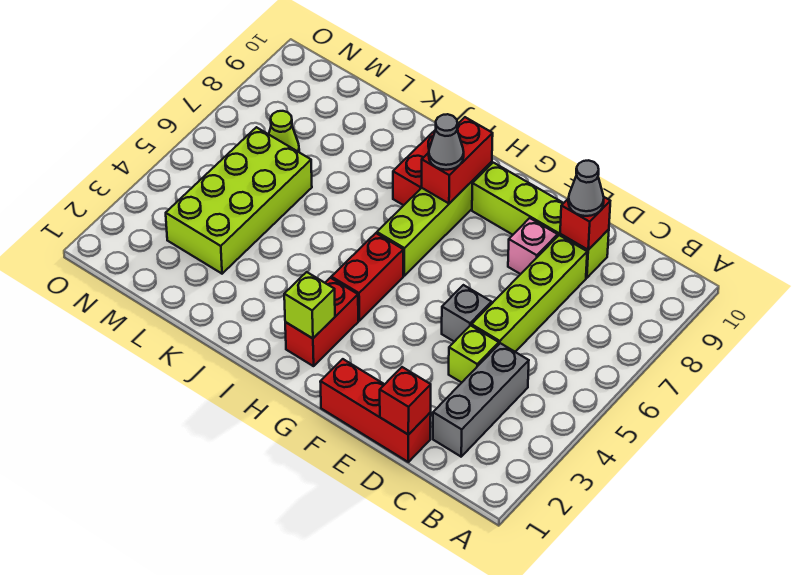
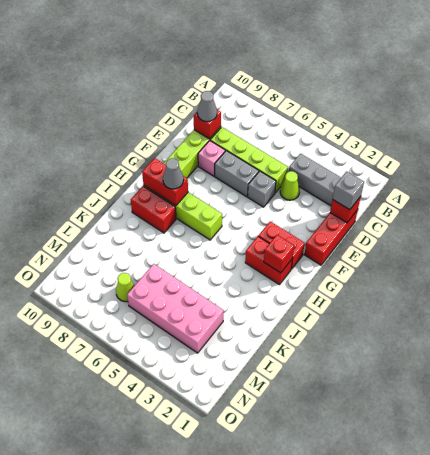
none -> grey 1x1 brick [333,171,364,210]
lime 1x1 brick [449,325,499,383] -> lime 1x1 cone [280,171,300,200]
none -> grey 1x2 brick [215,151,259,197]
lime 1x1 brick [284,272,335,338] -> red 1x1 brick [264,235,294,273]
red 1x2 brick [331,233,403,321] -> red 1x2 brick moved to [258,221,305,269]
lime 2x4 brick [166,127,312,274] -> pink 2x4 brick [127,264,224,353]

